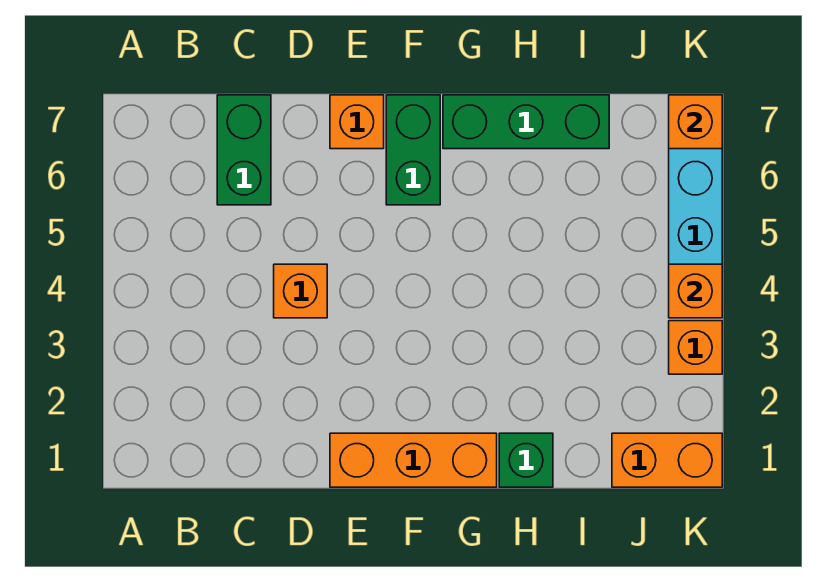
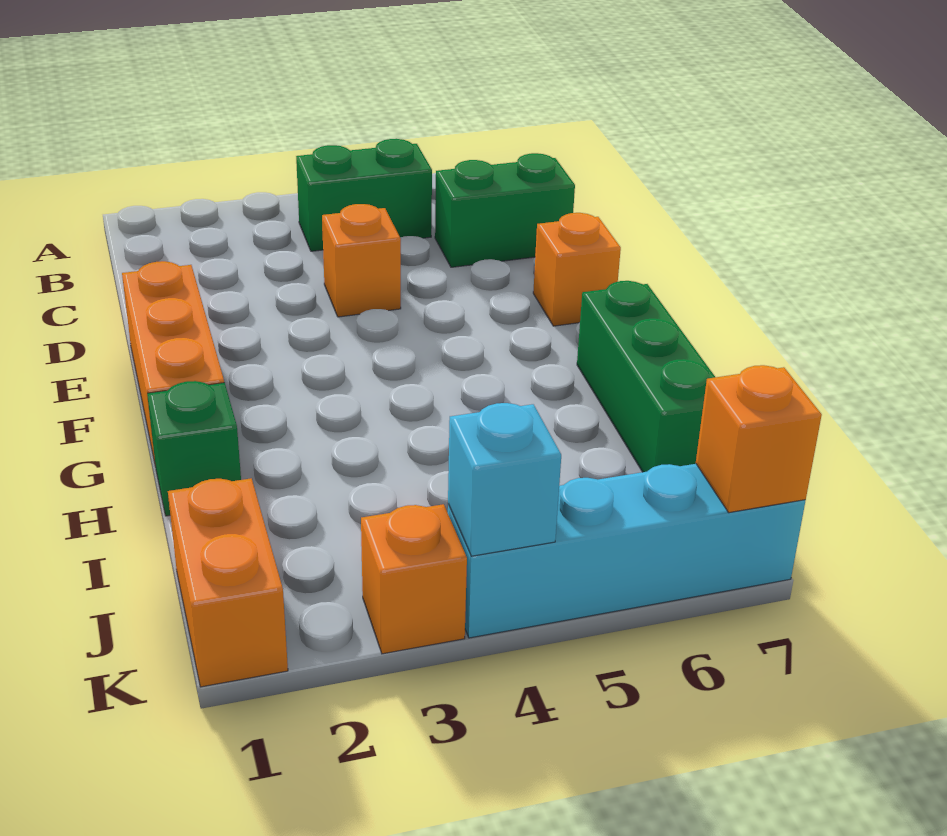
green 1x2 brick [386,95,440,205] -> green 1x2 brick moved to [296,139,432,251]
orange 1x1 brick [669,264,722,318] -> cyan 1x1 brick [448,403,561,556]

